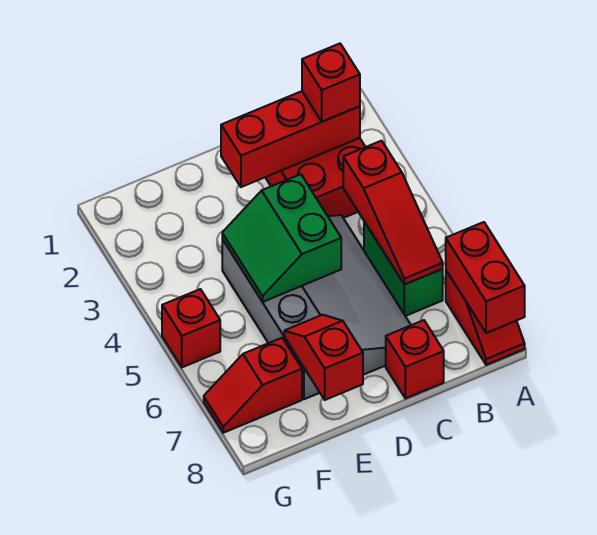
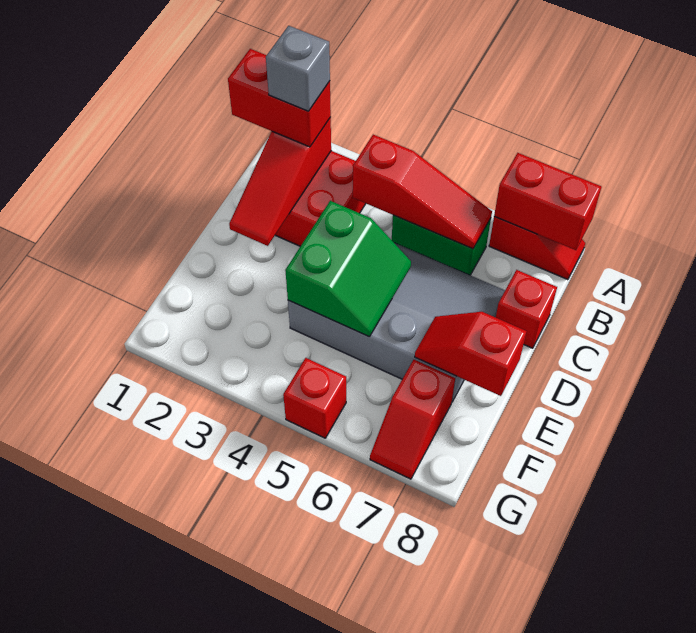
red 1x3 brick [221,91,360,187] -> red 1x3 slope [229,117,331,246]
red 1x1 brick [302,44,360,122] -> red 1x2 brick [228,49,331,147]
none -> grey 1x1 brick [266,26,330,111]
green 2x2 slope [222,174,341,302] -> green 2x2 slope turned to [285,201,411,337]

